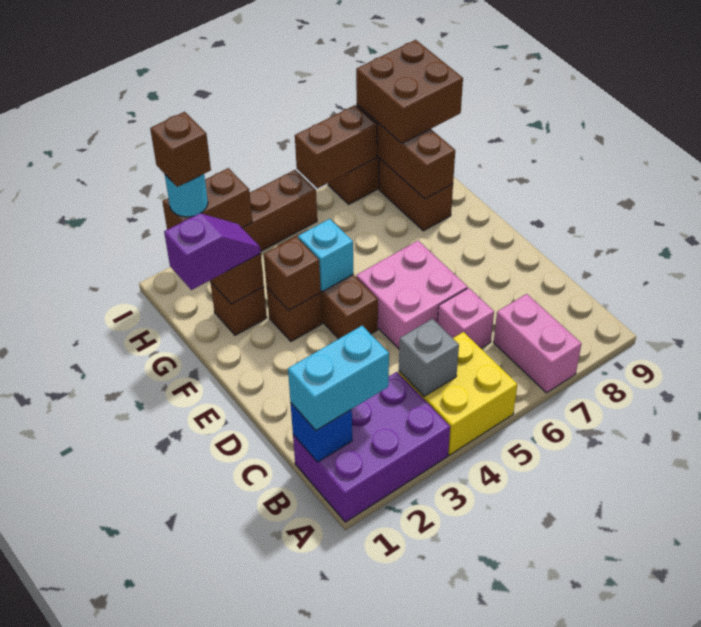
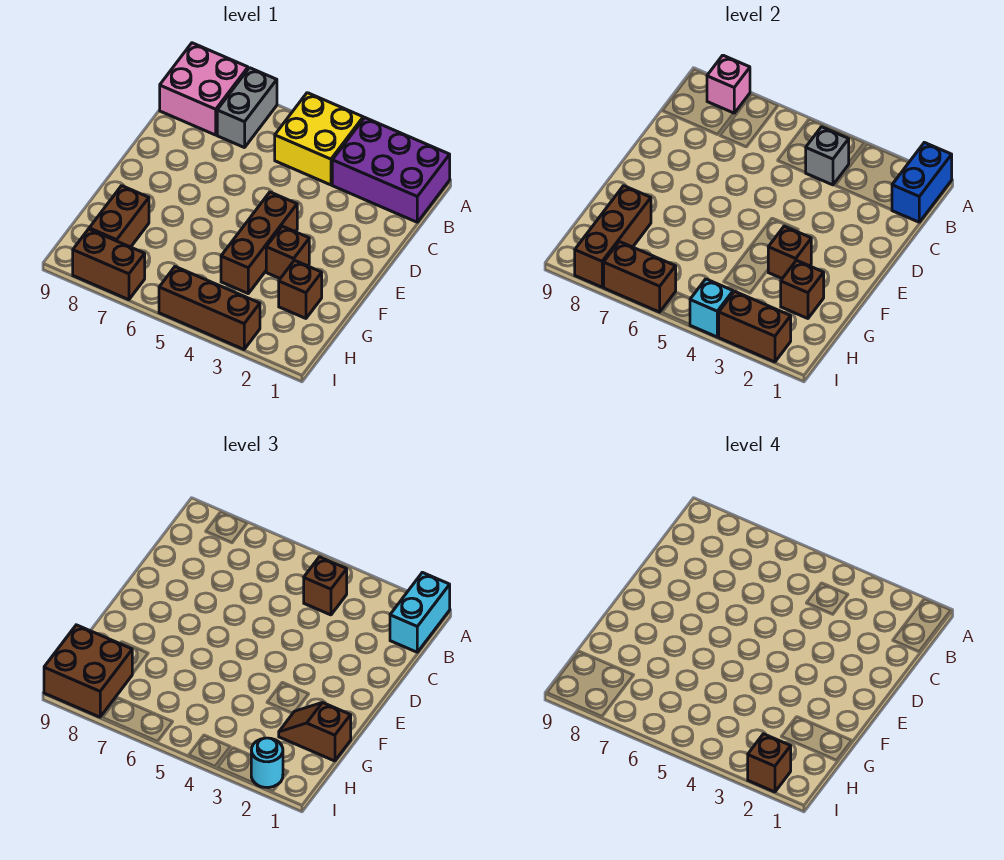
pink 1x2 brick [494,294,581,393] -> grey 1x2 brick [217,68,277,148]
blue 1x1 brick [291,403,352,462] -> blue 1x2 brick [892,142,952,222]
cyan 1x2 brick [288,326,389,430] -> cyan 1x2 brick turned to [390,572,450,652]
none -> brown 1x1 brick [304,557,347,615]
pink 1x1 brick [438,288,494,348] -> pink 1x1 brick moved to [707,55,750,113]
pink 2x2 brick [356,241,468,349] -> pink 2x2 brick moved to [160,43,248,135]
cyan 1x1 brick [298,219,353,291] -> cyan 1x1 brick moved to [690,279,733,337]
purple 1x2 slope [164,213,261,290] -> brown 1x2 slope [279,703,351,761]

